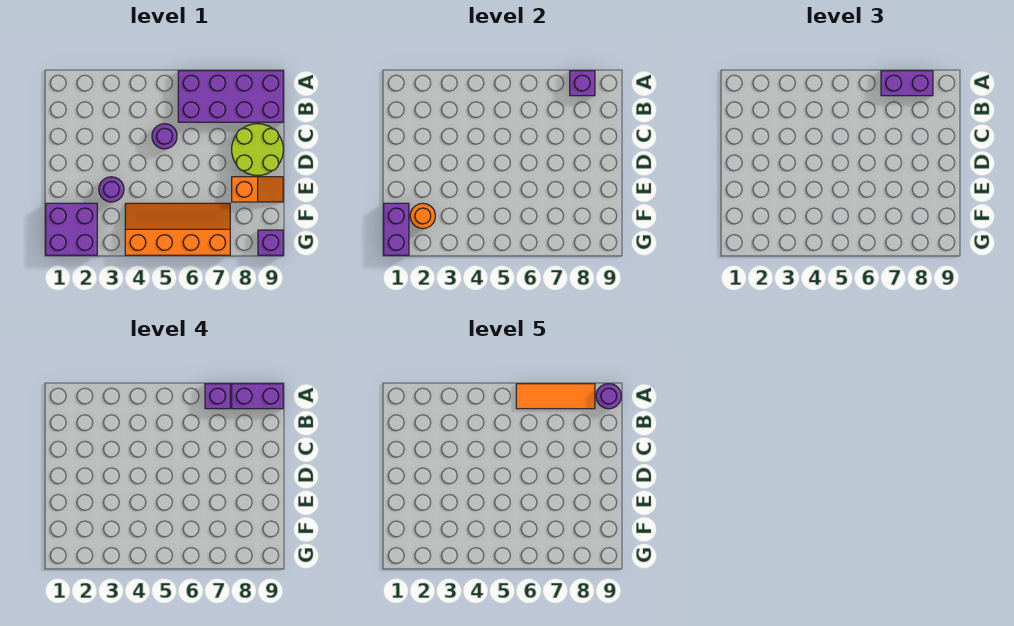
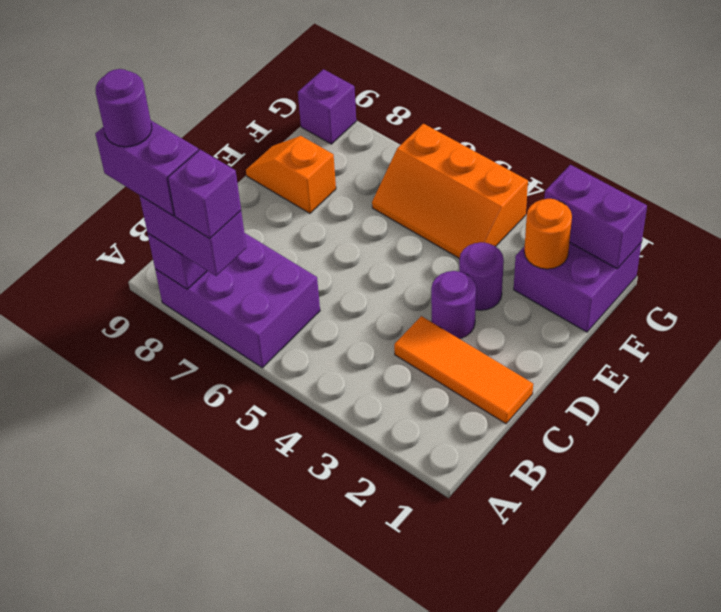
purple 2x4 brick [178,71,283,122] -> purple 2x3 brick [155,233,320,368]
orange 1x3 tile [516,384,595,409] -> orange 1x3 tile moved to [394,316,533,424]
purple 1x1 round brick [152,124,177,149] -> purple 1x1 round brick moved to [431,271,476,339]
lime 2x2 round brick [232,124,283,175] -> none
purple 1x2 brick [384,203,409,255] -> purple 1x2 brick turned to [544,165,647,269]
orange 2x4 slope [125,203,230,255] -> orange 2x3 slope [372,124,528,259]

